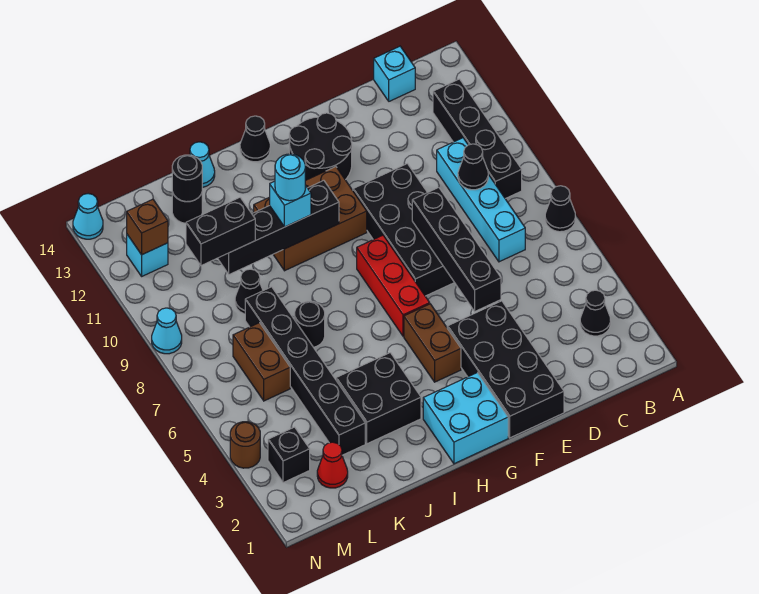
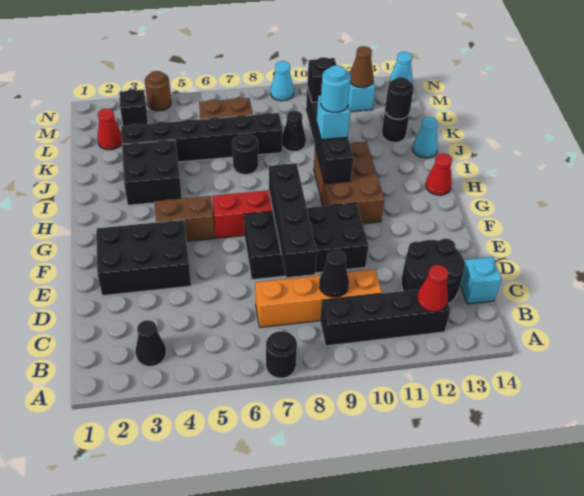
black 1x1 cone [545,186,575,232] -> black 1x1 round brick [266,331,297,378]
none -> red 1x1 cone [417,265,448,312]
cyan 1x4 brick [437,138,525,262] -> orange 1x4 brick [255,269,382,328]
black 2x4 brick [447,301,564,438] -> black 2x3 brick [96,220,191,296]
black 1x4 brick [412,188,501,311] -> black 1x4 brick turned to [269,163,317,277]
black 2x2 round brick [289,113,352,181] -> black 2x2 round brick moved to [401,238,465,304]
cyan 2x2 brick [423,373,508,464] -> none
black 1x1 cone [240,116,270,162] -> red 1x1 cone [425,153,452,195]
black 1x2 brick [186,198,255,266] -> black 1x1 brick [307,57,336,102]
brown 1x1 brick [127,199,168,255] -> brown 1x1 cone [350,46,374,88]

